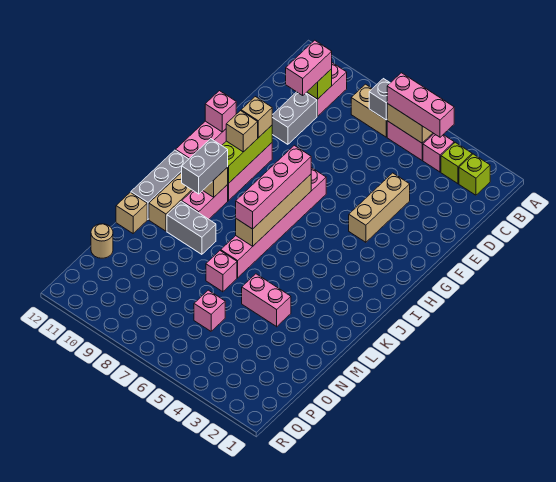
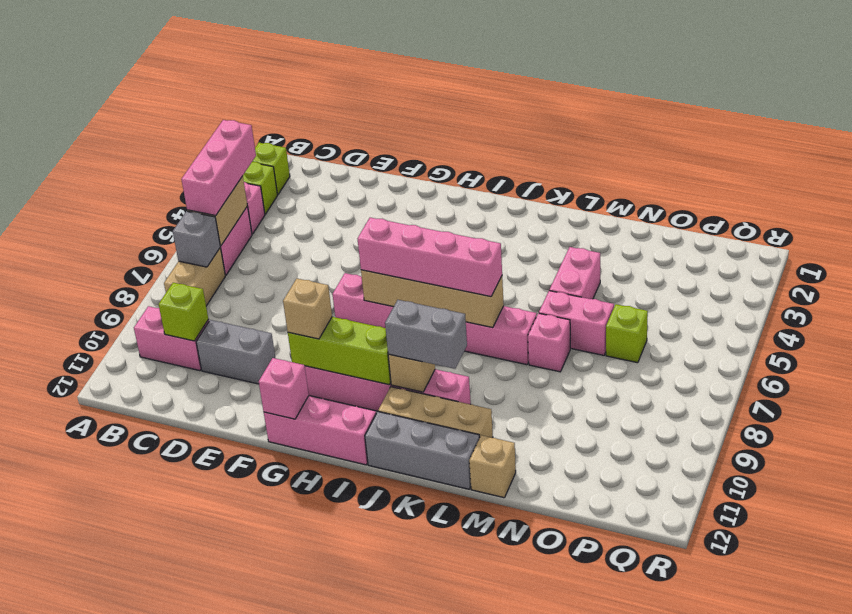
pink 1x2 brick [286,40,332,95] -> pink 1x2 brick moved to [539,291,614,355]
tan 1x3 brick [349,173,410,242] -> none
tan 1x1 brick [226,111,258,152] -> none
grey 1x2 brick [167,202,216,254] -> none
pink 1x1 brick [194,290,225,331] -> lime 1x1 brick [606,304,648,363]
tan 1x1 round brick [91,224,113,258] -> none

